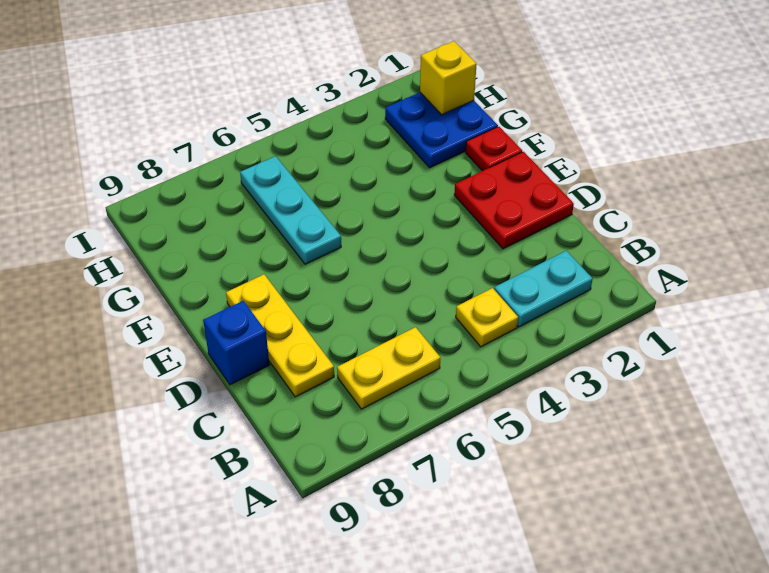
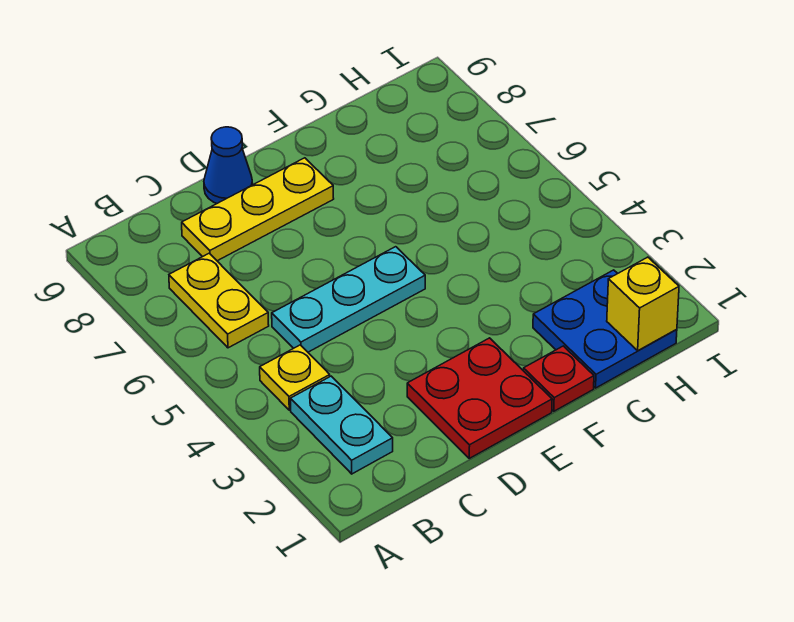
blue 1x1 brick [203,301,269,385] -> blue 1x1 cone [204,127,253,203]
cyan 1x3 plate [240,156,341,264] -> cyan 1x3 plate moved to [272,247,425,352]

